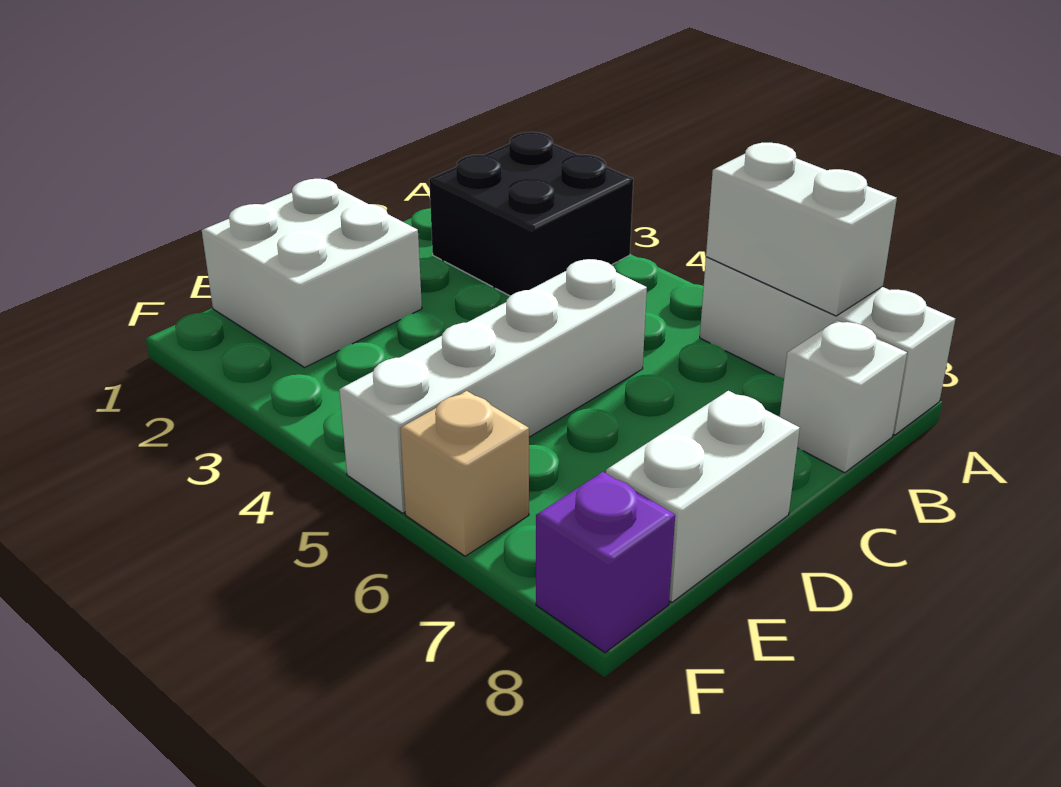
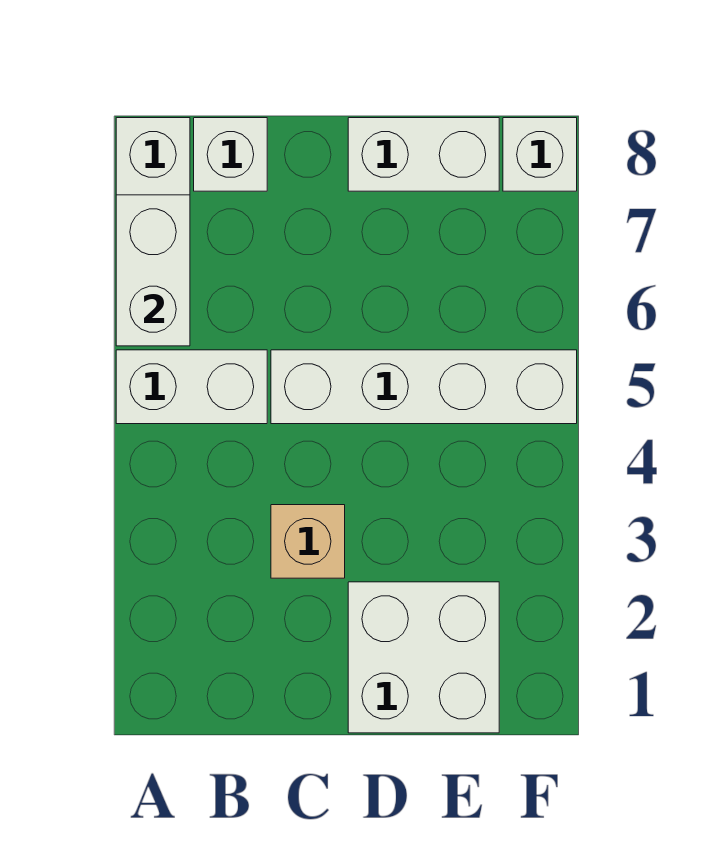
black 2x2 brick [429,132,633,296] -> none
none -> white 1x2 brick [116,350,267,424]
tan 1x1 brick [400,391,529,556] -> tan 1x1 brick moved to [271,505,345,578]
purple 1x1 brick [536,472,675,653] -> white 1x1 brick [503,118,577,191]

